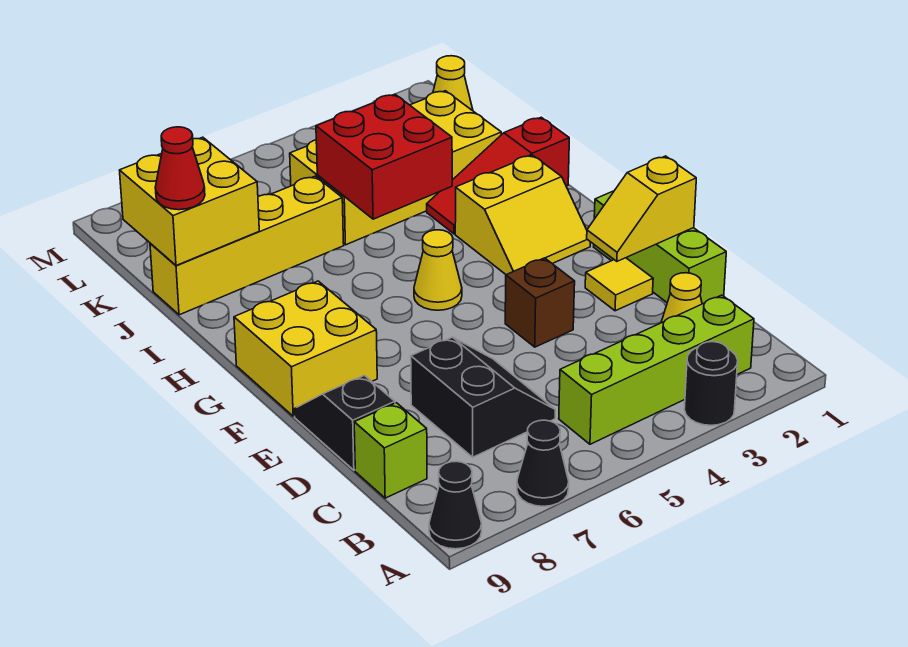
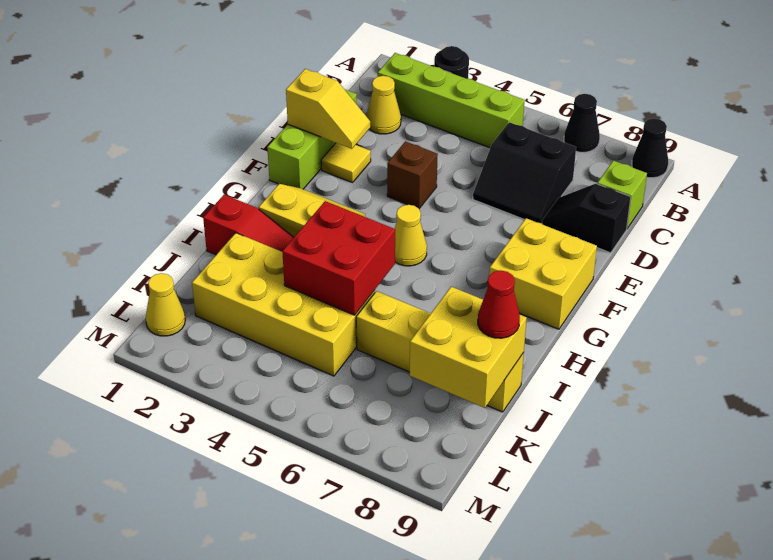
black 2x2 slope [411,337,555,457] -> black 2x2 slope turned to [473,122,576,224]
black 1x2 slope [294,376,395,470] -> black 1x2 slope turned to [542,184,631,253]

